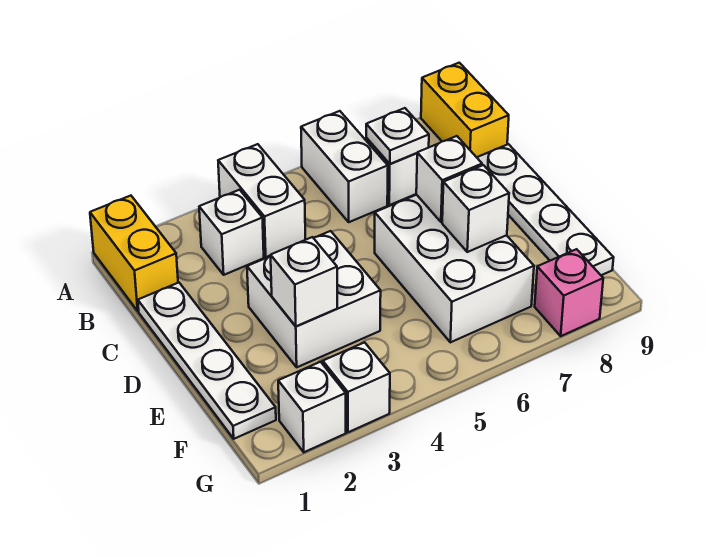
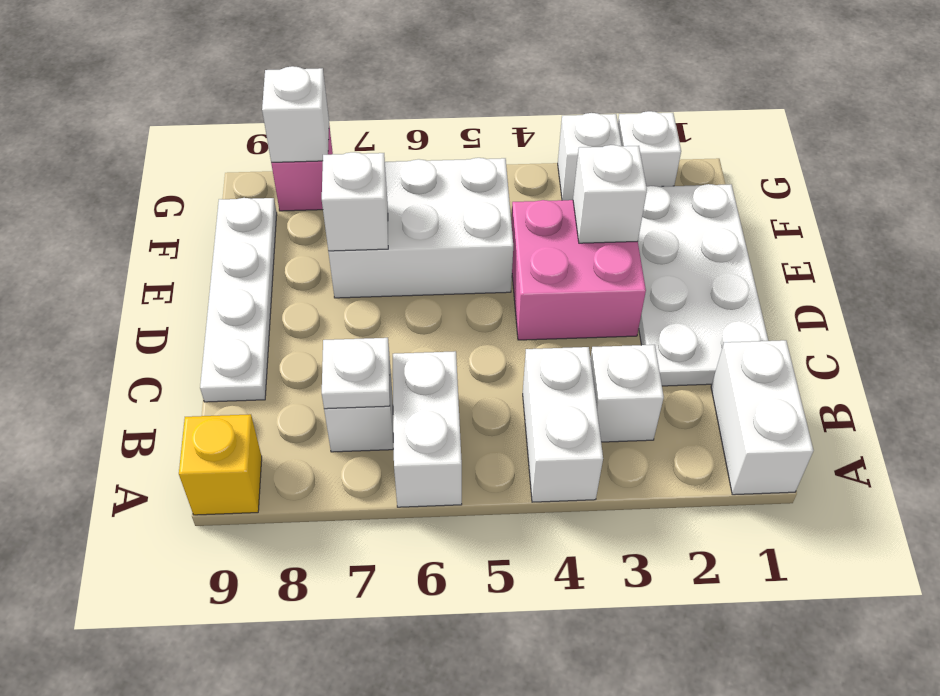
yellow 1x2 brick [90,196,178,311] -> white 1x2 brick [711,340,814,495]
yellow 1x2 brick [421,63,509,157] -> yellow 1x1 brick [179,414,262,515]
white 1x4 plate [138,283,276,439] -> white 2x4 plate [638,184,768,386]
white 2x2 brick [247,231,381,367] -> pink 2x2 brick [511,200,646,340]
white 2x3 brick [375,195,534,342] -> white 2x3 brick turned to [328,158,513,298]
white 1x1 brick [416,136,482,222] -> white 1x1 brick moved to [262,66,329,162]

